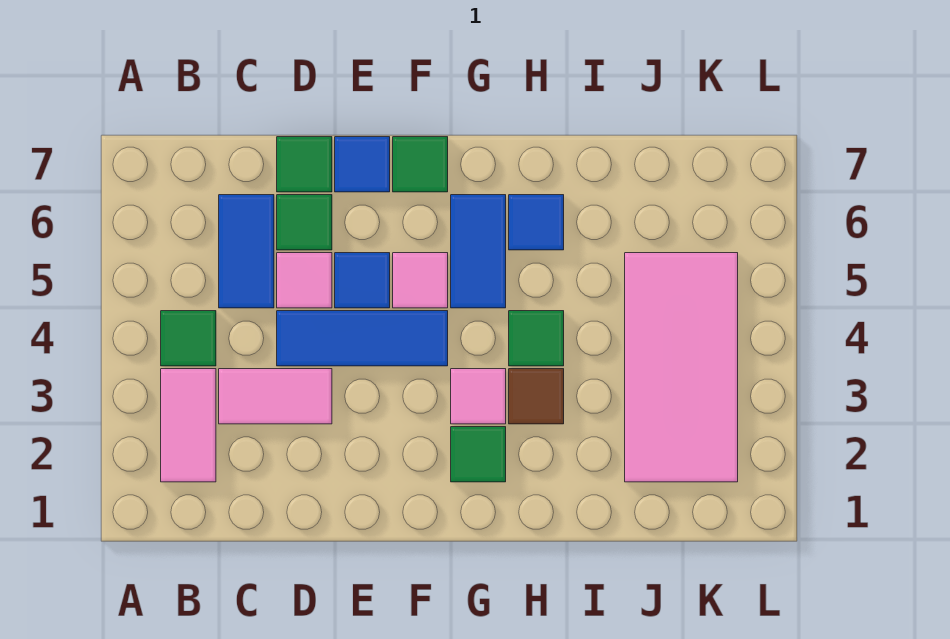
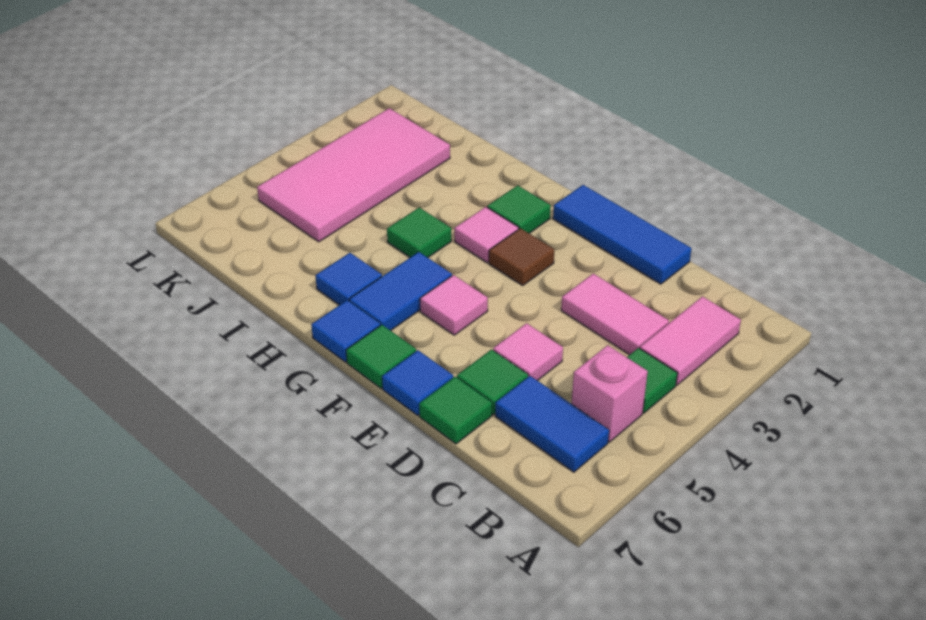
none -> pink 1x1 brick [571,345,648,442]
blue 1x2 tile [219,195,274,308] -> blue 1x2 tile turned to [495,376,609,472]
blue 1x3 tile [277,311,448,366] -> blue 1x3 tile moved to [553,185,691,284]
blue 1x1 tile [335,253,390,308] -> blue 1x1 tile moved to [311,300,380,362]
brown 1x1 tile [509,369,564,424] -> brown 1x1 tile moved to [489,228,554,285]

